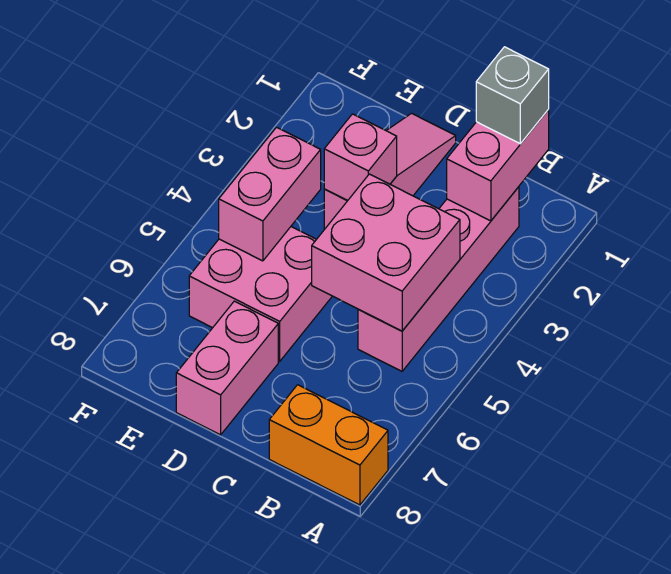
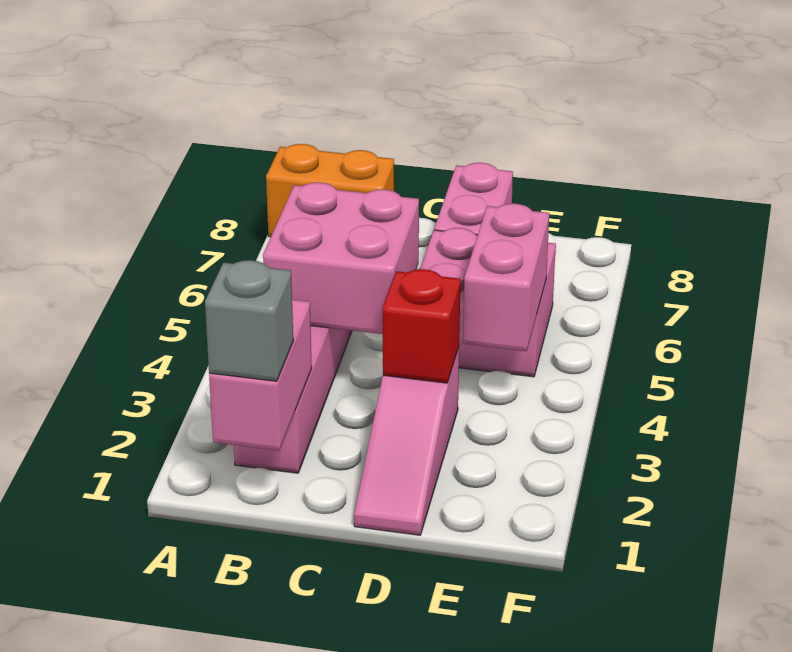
pink 1x1 brick [324,114,397,201] -> red 1x1 brick [383,269,461,383]

